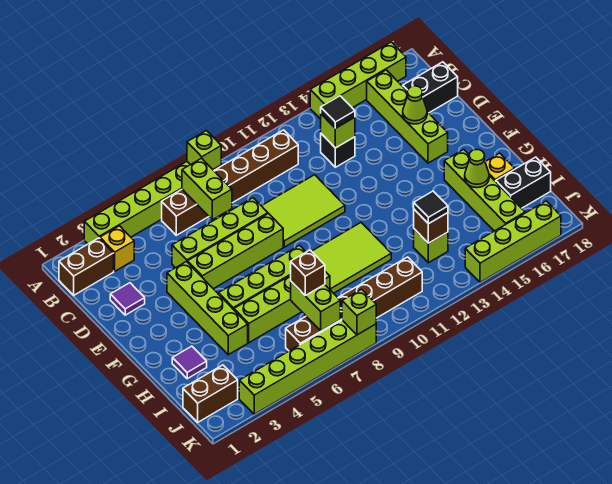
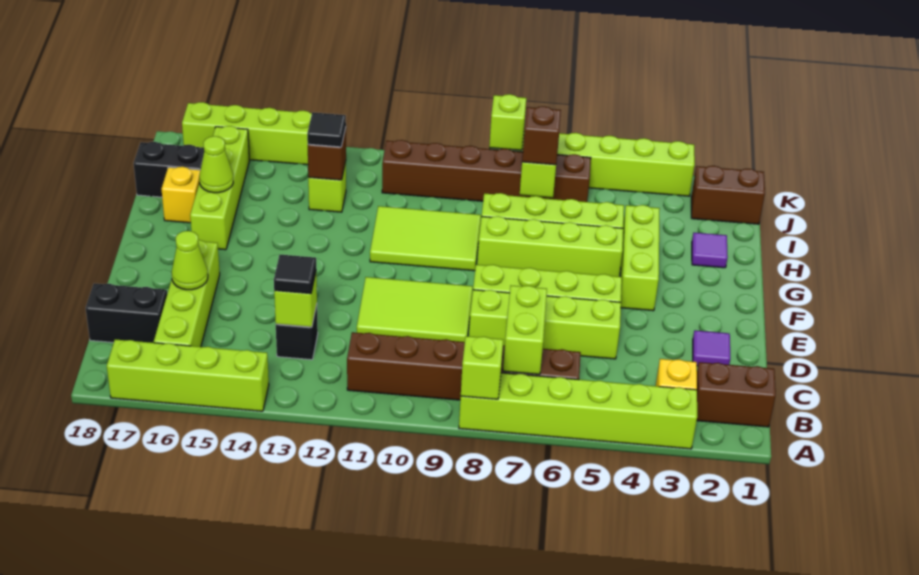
lime 1x4 brick [167,261,248,355] -> lime 1x3 brick [620,205,660,311]

